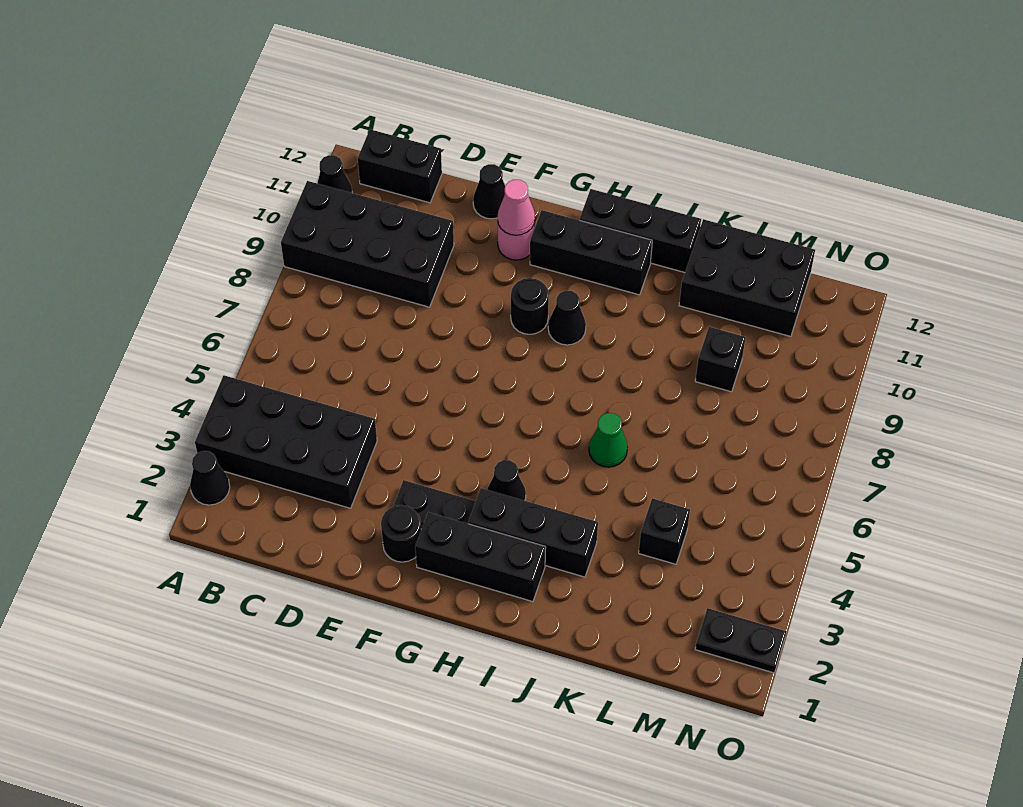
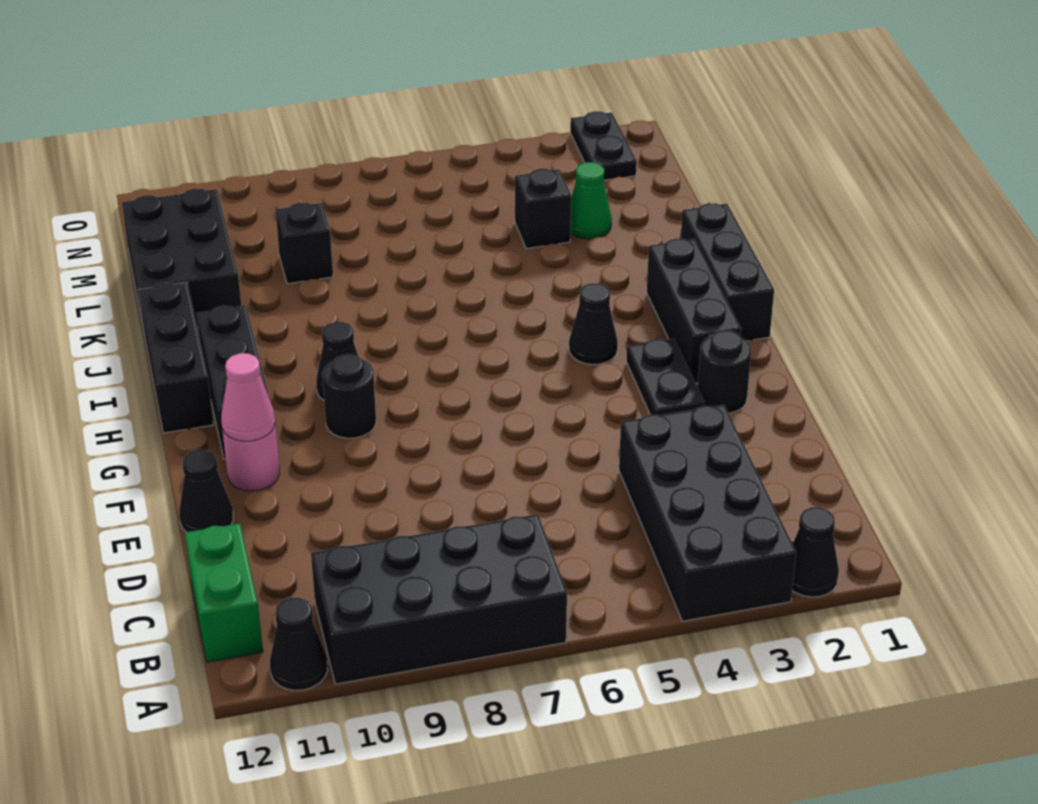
black 2x4 brick [281,181,454,307] -> black 2x4 brick turned to [311,514,567,684]
black 1x2 brick [358,129,442,203] -> green 1x2 brick [185,523,263,662]
black 1x3 brick [468,488,598,577] -> black 1x3 brick moved to [681,203,774,341]
green 1x1 cone [589,413,628,467] -> green 1x1 cone moved to [571,162,612,239]

